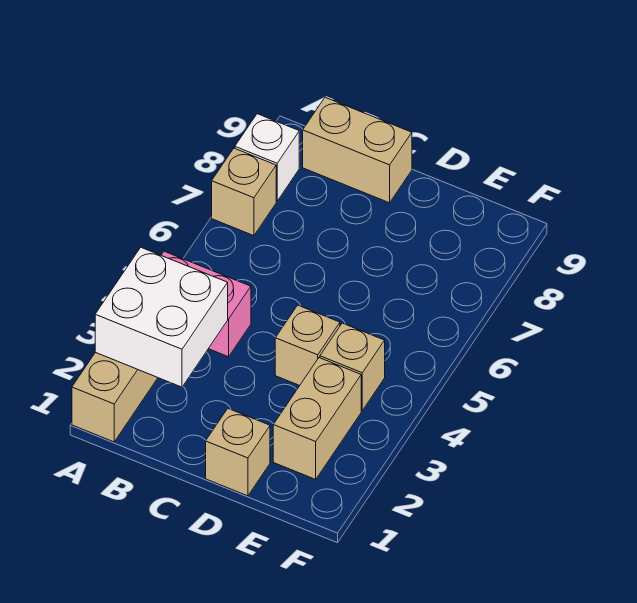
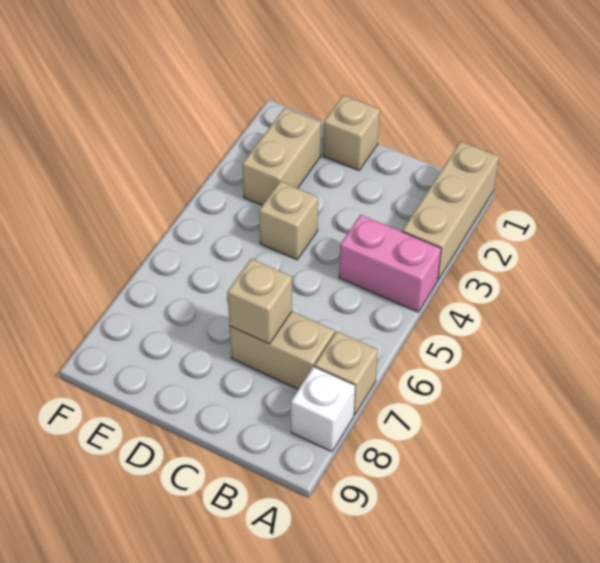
white 2x2 brick [95,248,228,387] -> none
tan 1x2 brick [303,97,412,203] -> tan 1x2 brick moved to [230,312,335,389]
tan 1x1 brick [320,323,385,411] -> tan 1x1 brick moved to [227,259,292,344]

